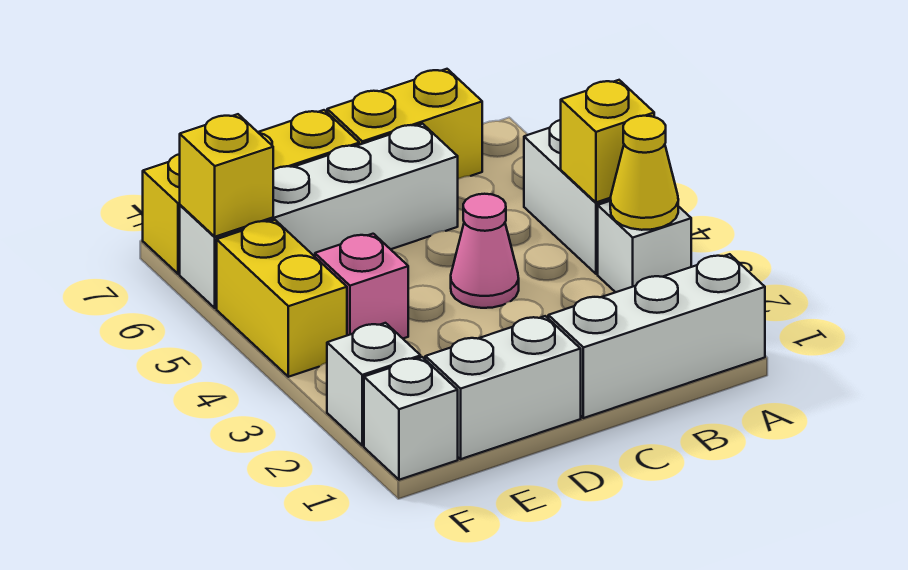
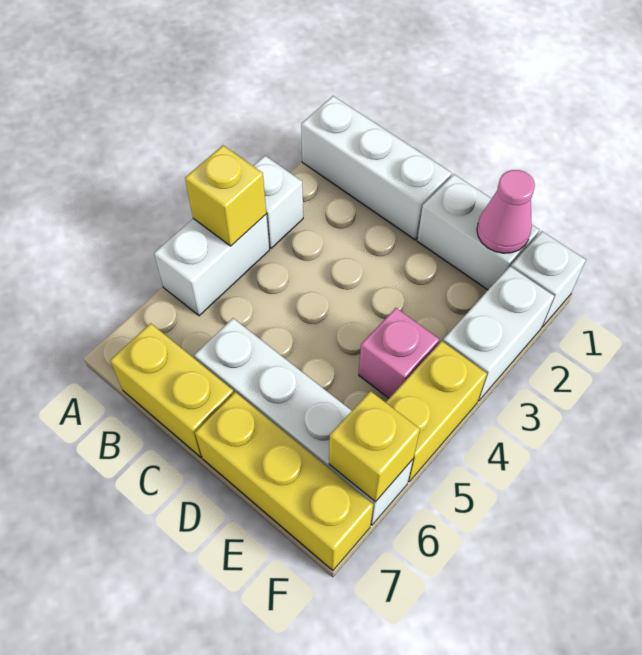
yellow 1x1 cone [610,116,678,230] -> none
pink 1x1 cone [451,194,519,308] -> pink 1x1 cone moved to [477,170,535,253]
white 1x1 brick [327,323,421,445] -> white 1x2 brick [443,266,554,401]

